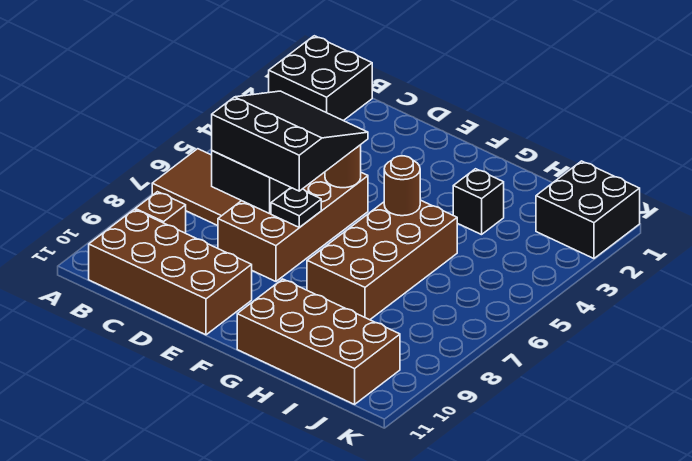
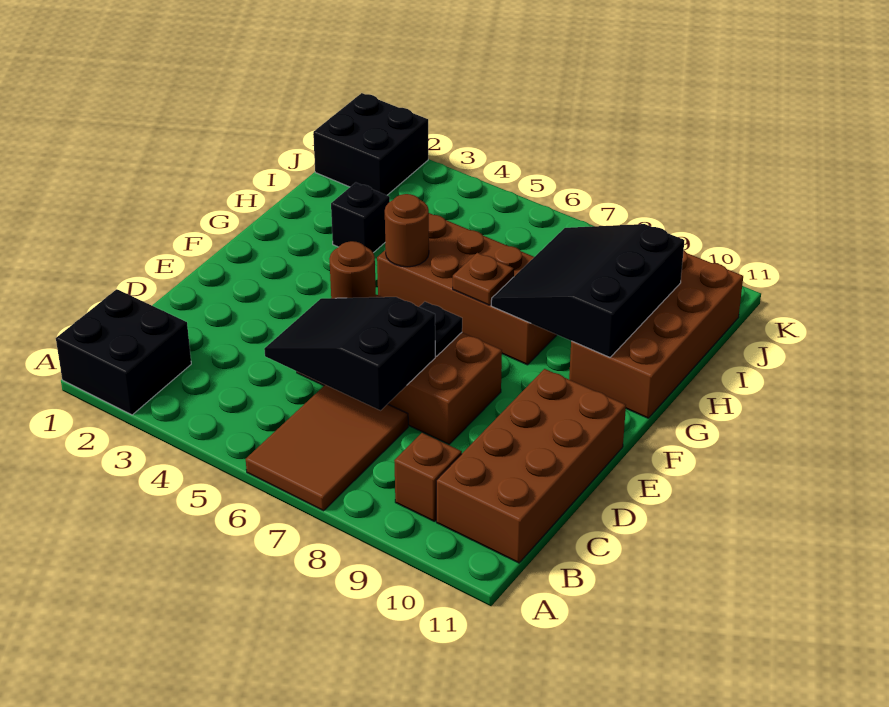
black 3x3 slope [212,91,368,191] -> black 3x3 slope moved to [491,224,685,358]
none -> brown 1x1 plate [453,253,514,305]

